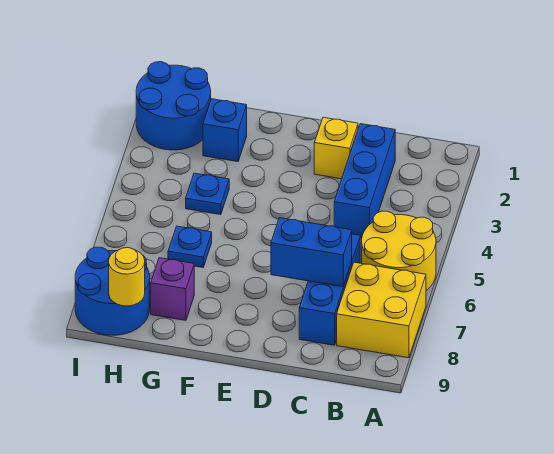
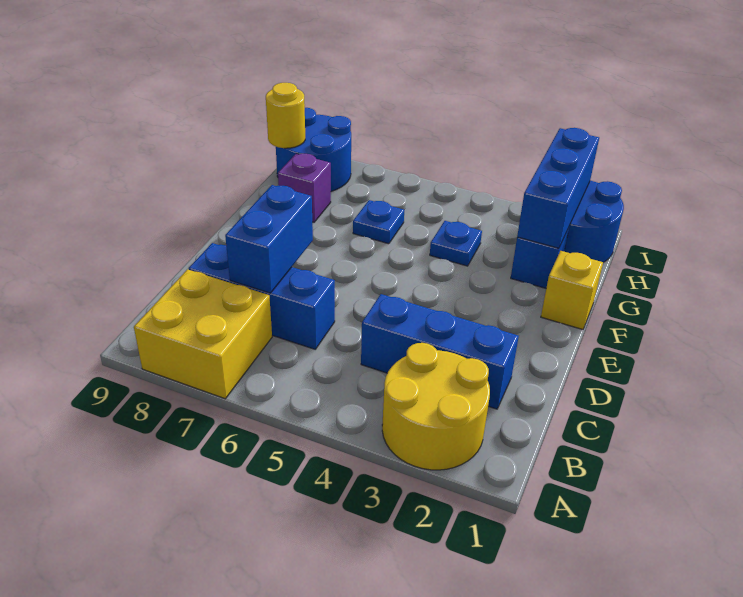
yellow 2x2 round brick [362,211,436,291] -> yellow 2x2 round brick moved to [382,343,490,470]
yellow 1x1 brick [314,117,358,179] -> yellow 1x1 brick moved to [541,251,603,330]
none -> blue 1x3 brick [517,128,599,248]

